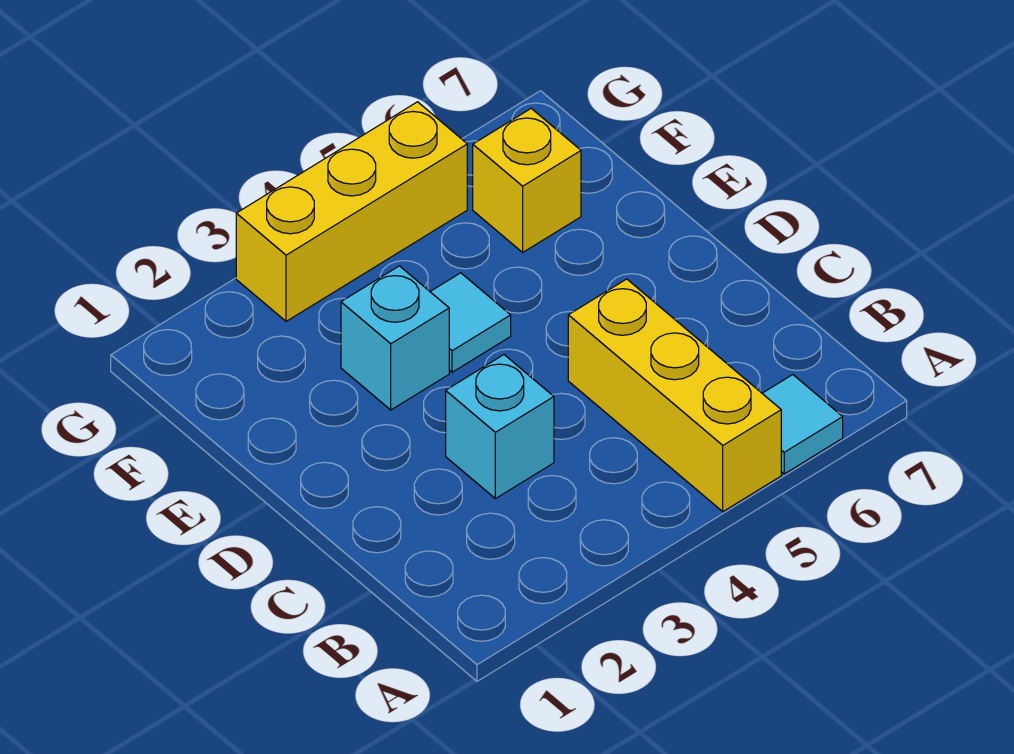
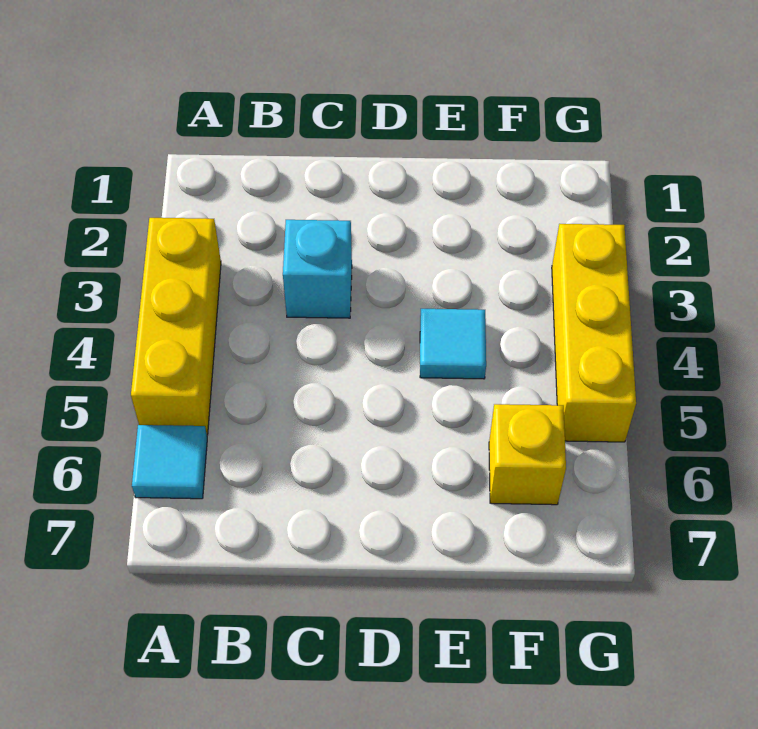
yellow 1x3 brick [568,279,781,512] -> yellow 1x3 brick turned to [131,218,221,435]
cyan 1x1 brick [341,266,449,410] -> none

